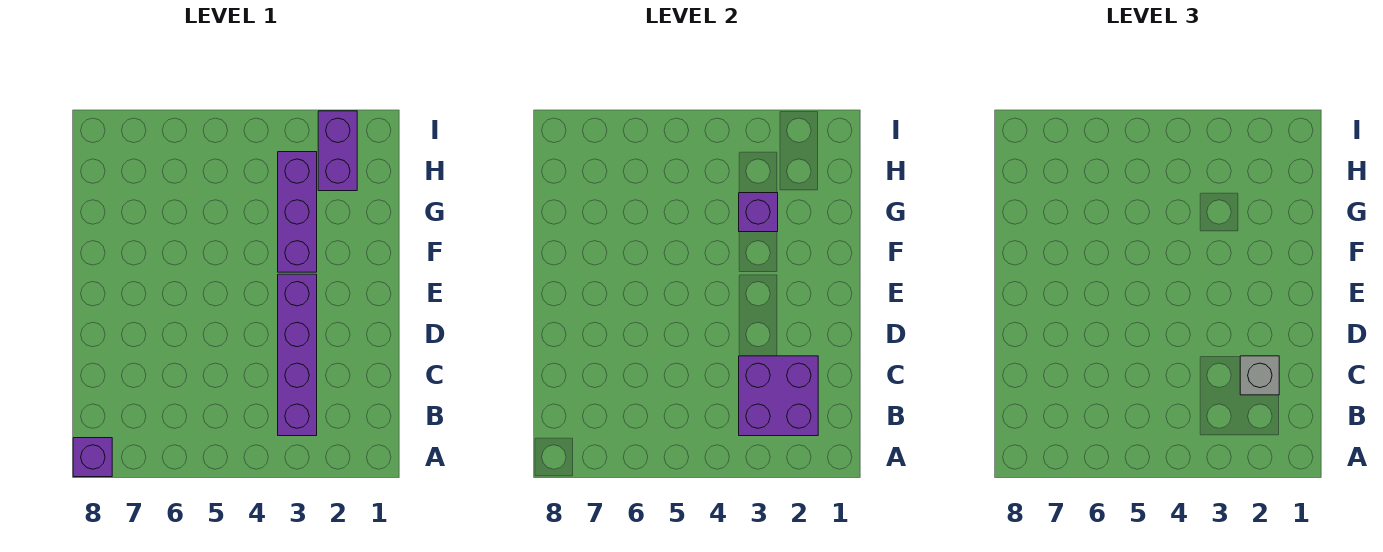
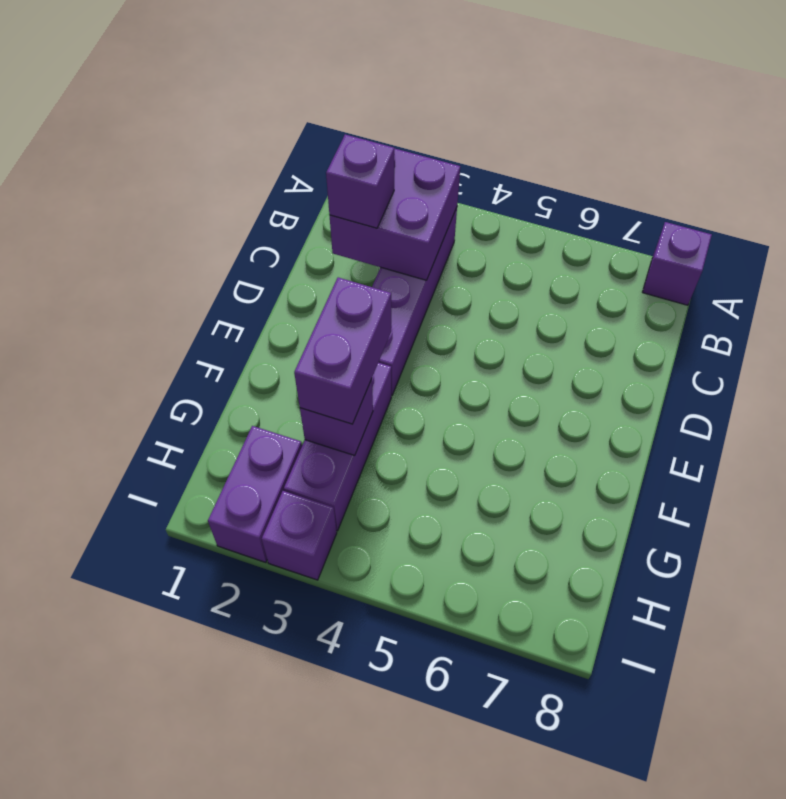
grey 1x1 brick [1240,356,1279,395] -> purple 1x1 brick [326,134,394,228]
none -> purple 1x2 brick [294,277,391,424]
none -> purple 1x1 brick [262,491,337,580]

